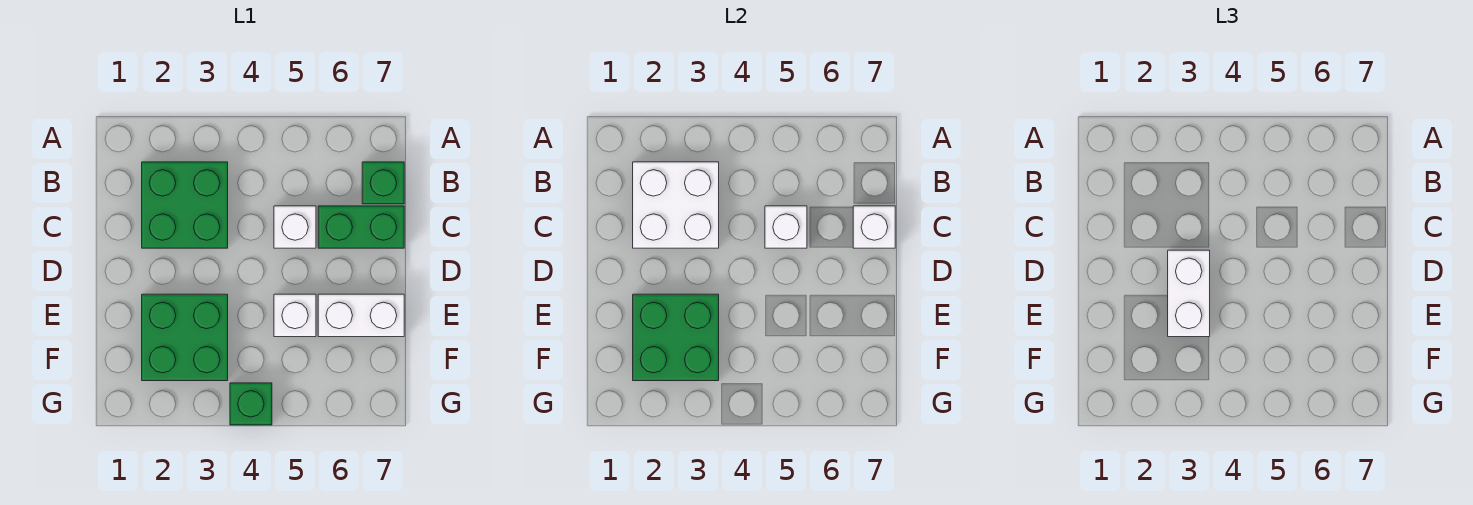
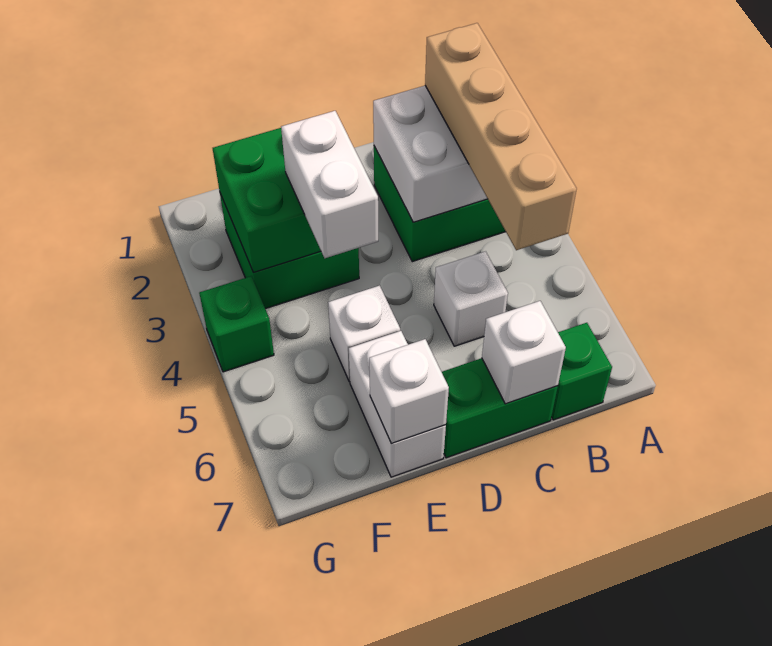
none -> tan 1x4 brick [425,23,577,250]
white 1x1 brick [765,206,807,248] -> white 1x1 brick moved to [369,339,449,444]
green 1x2 brick [318,206,404,248] -> green 1x2 brick turned to [442,358,558,458]
white 1x2 brick [1168,250,1210,337] -> white 1x2 brick turned to [281,111,378,258]

